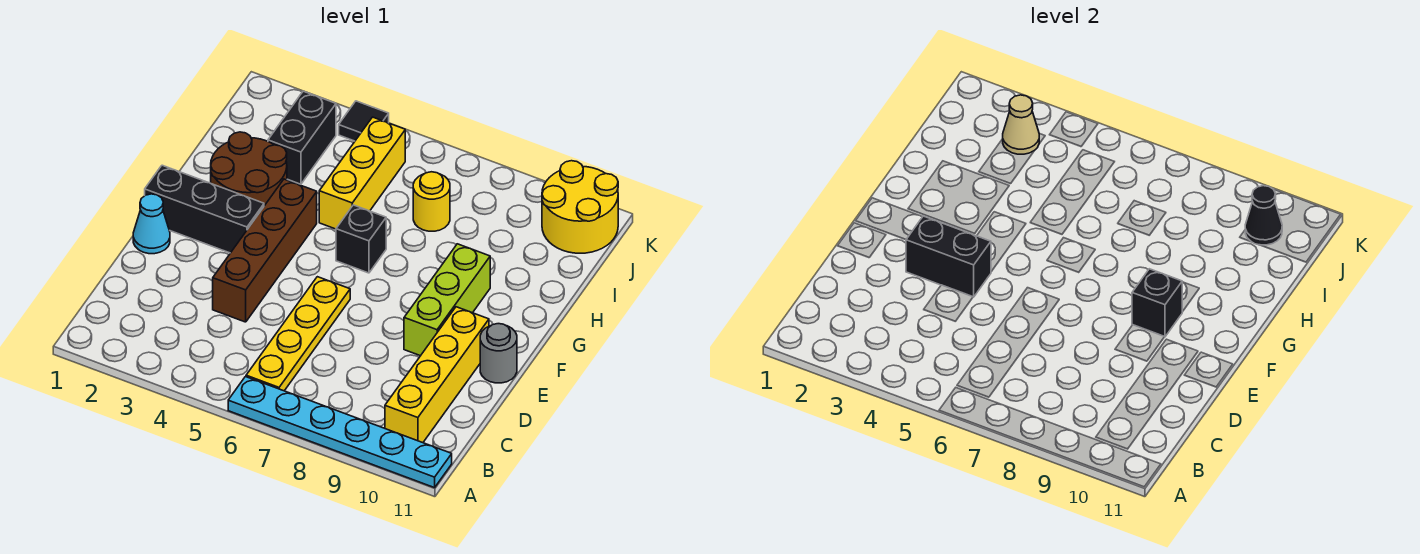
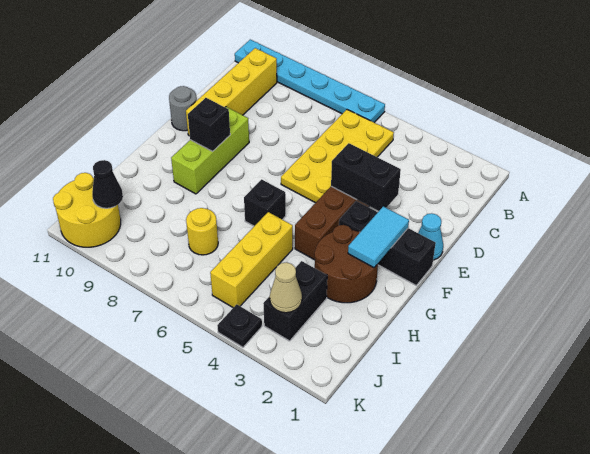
yellow 1x4 plate [246,277,350,391] -> yellow 2x4 plate [281,110,394,203]
none -> cyan 1x2 tile [348,206,409,268]
black 1x1 tile [339,101,389,141] -> black 1x1 plate [217,304,262,347]

